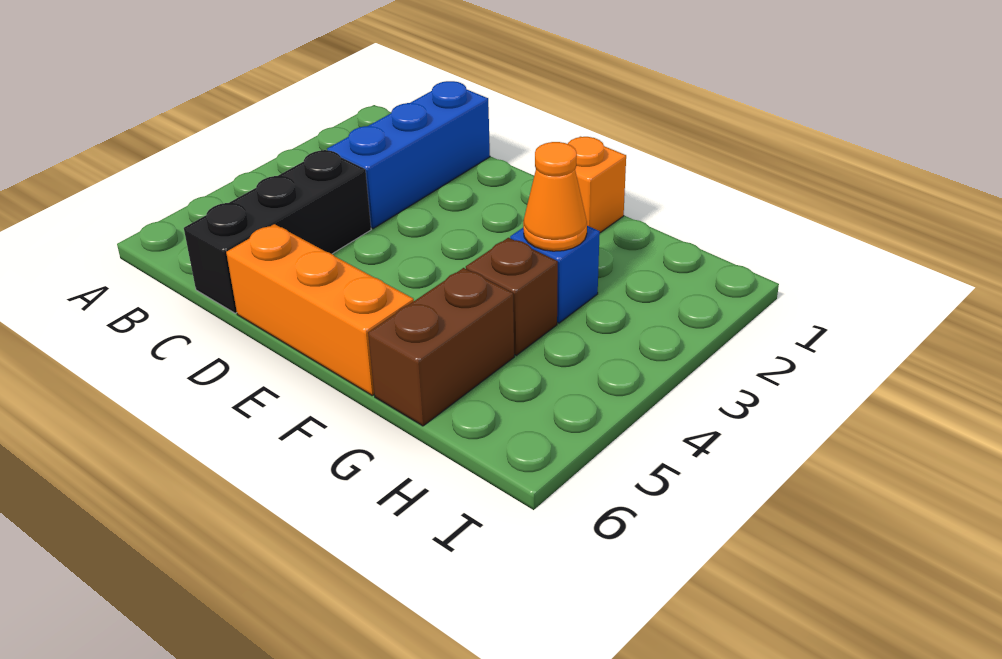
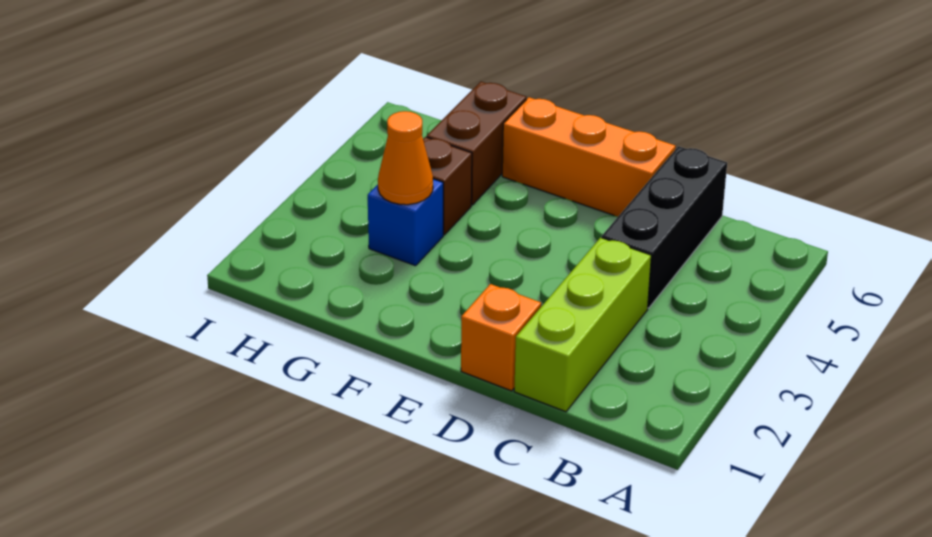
blue 1x3 brick [327,81,490,228] -> lime 1x3 brick [514,238,651,412]
orange 1x1 brick [568,137,626,233] -> orange 1x1 brick moved to [461,284,541,391]

